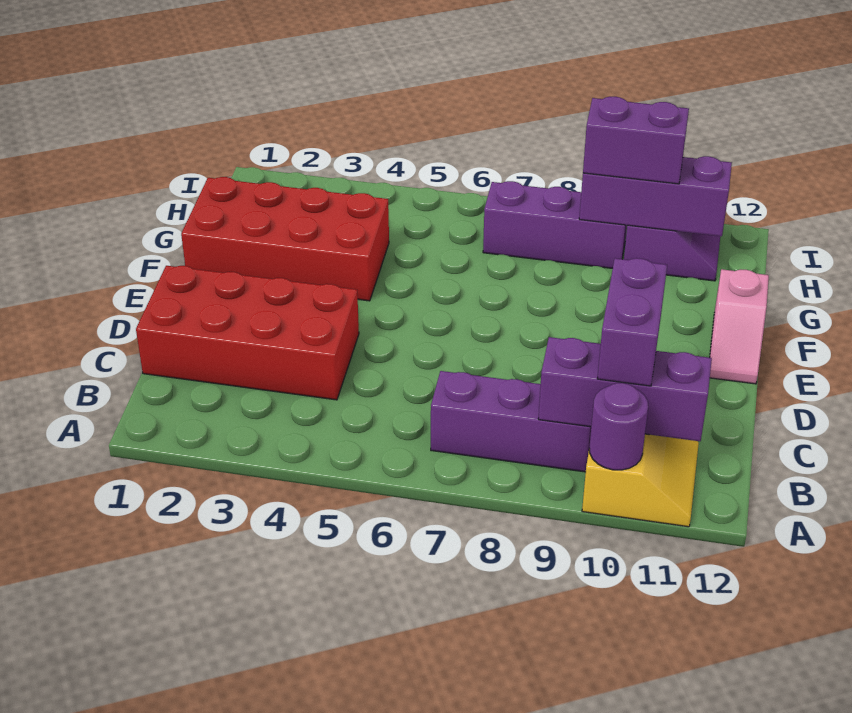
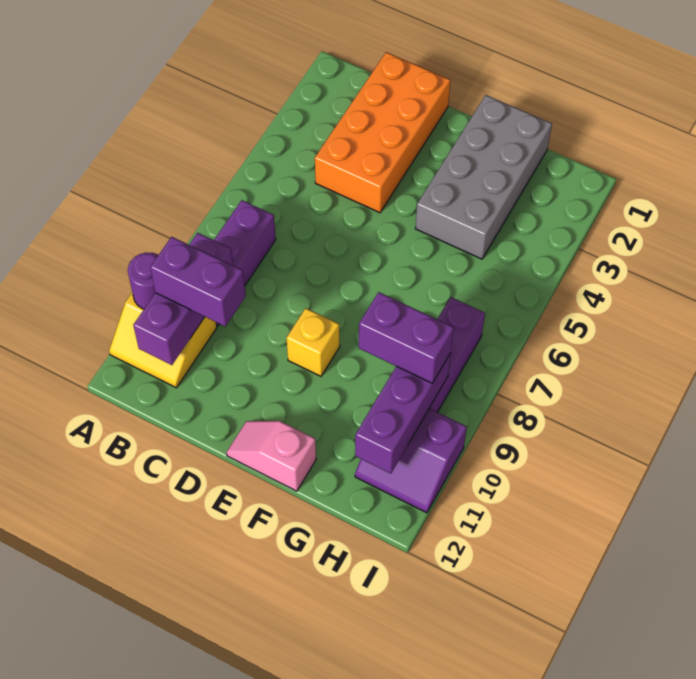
red 2x4 brick [136,266,359,400] -> orange 2x4 brick [315,52,450,213]
none -> yellow 1x1 brick [287,308,340,376]
red 2x4 brick [181,177,389,301] -> grey 2x4 brick [415,95,552,259]
purple 1x2 brick [583,97,689,184] -> purple 1x2 brick turned to [359,292,454,383]

